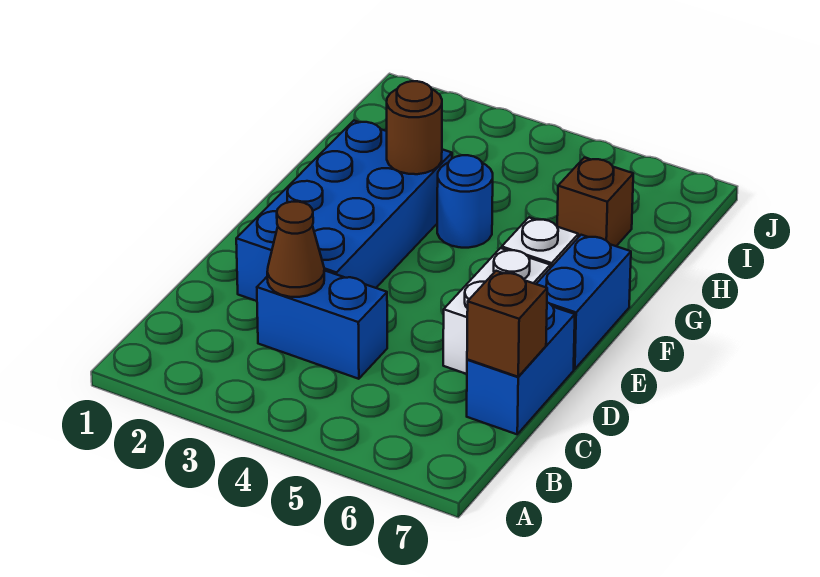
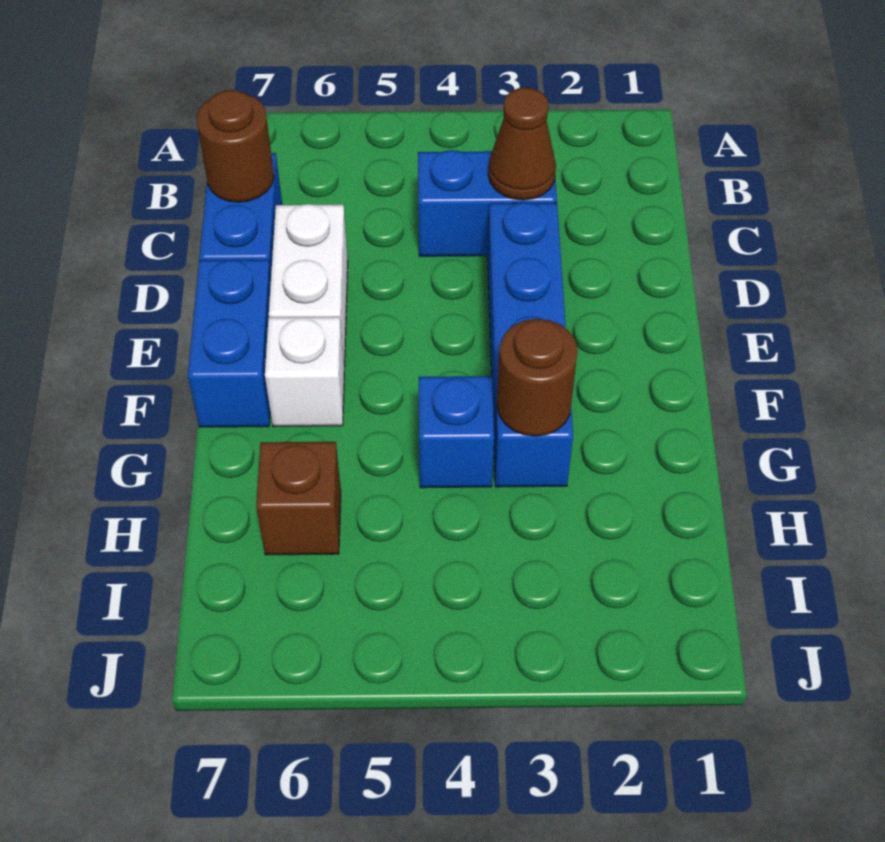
brown 1x1 brick [467,271,547,377] -> brown 1x1 round brick [196,90,274,202]
blue 2x4 brick [236,120,452,301] -> blue 1x4 brick [487,202,573,487]
blue 1x1 round brick [437,155,493,248] -> blue 1x1 brick [419,376,494,488]

